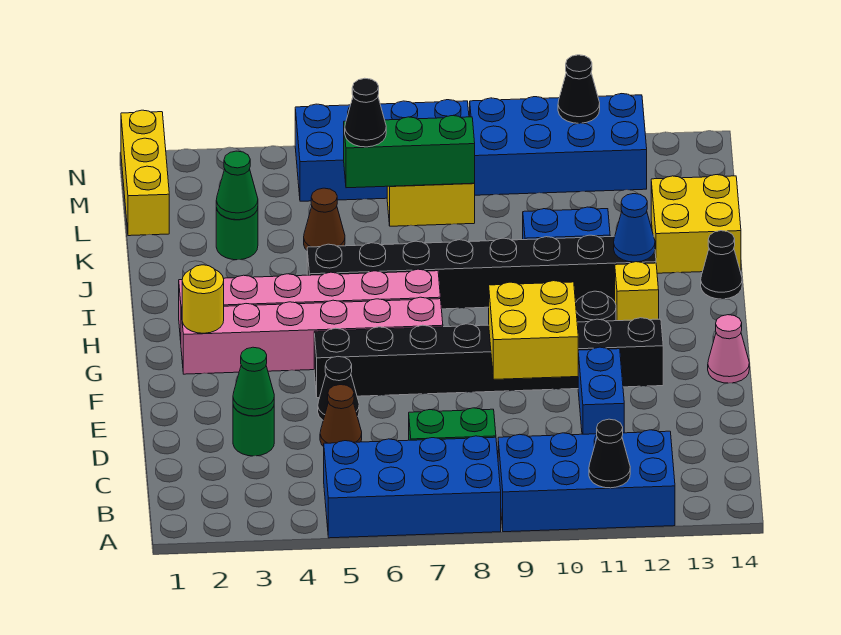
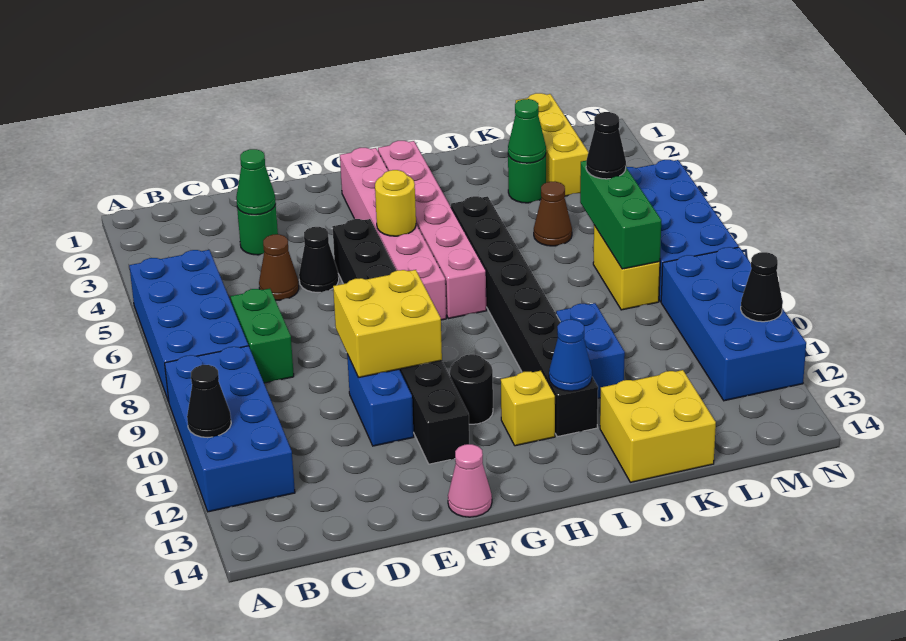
blue 1x2 brick [578,347,624,434] -> blue 1x2 brick turned to [347,354,414,446]
yellow 1x1 round brick [182,265,224,333] -> yellow 1x1 round brick moved to [375,170,416,236]
black 1x1 cone [701,231,742,299] -> none
yellow 1x3 brick [121,110,169,236] -> yellow 1x3 brick turned to [516,93,588,196]

